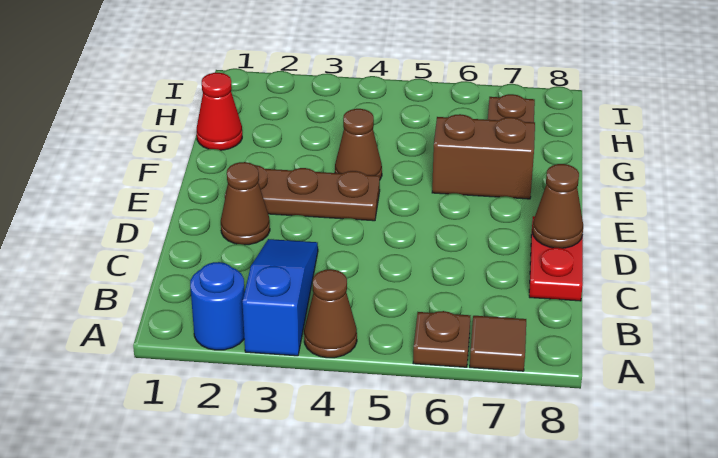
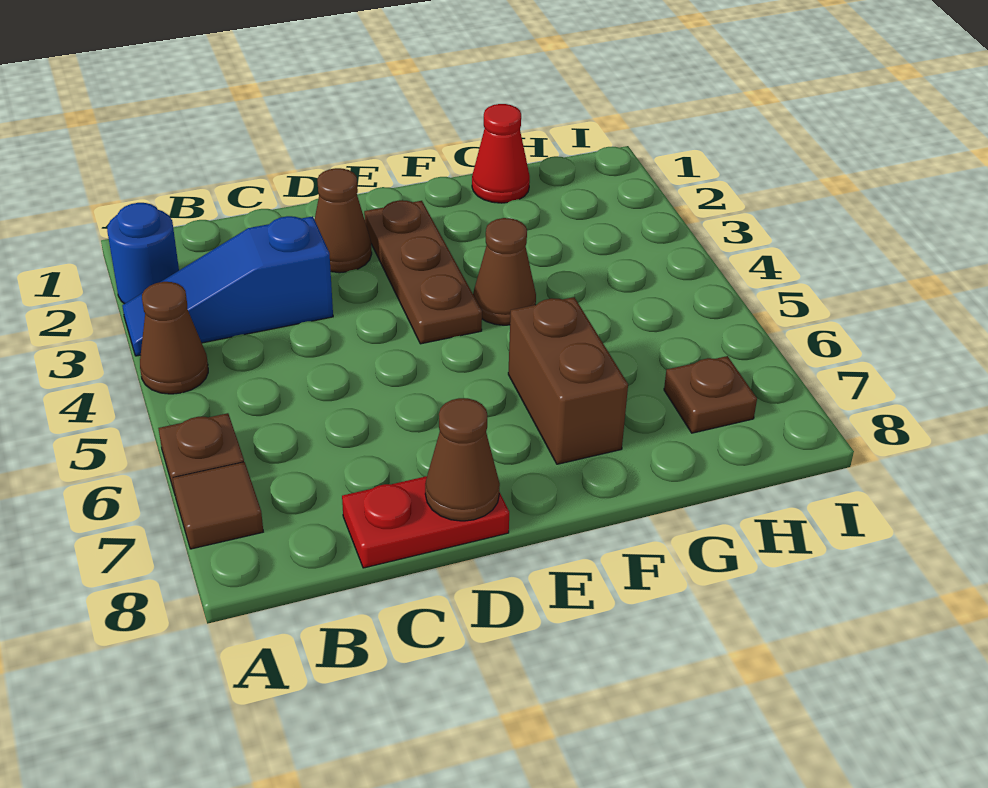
blue 1x3 slope [242,239,318,356] -> blue 1x3 slope turned to [122,216,333,356]

